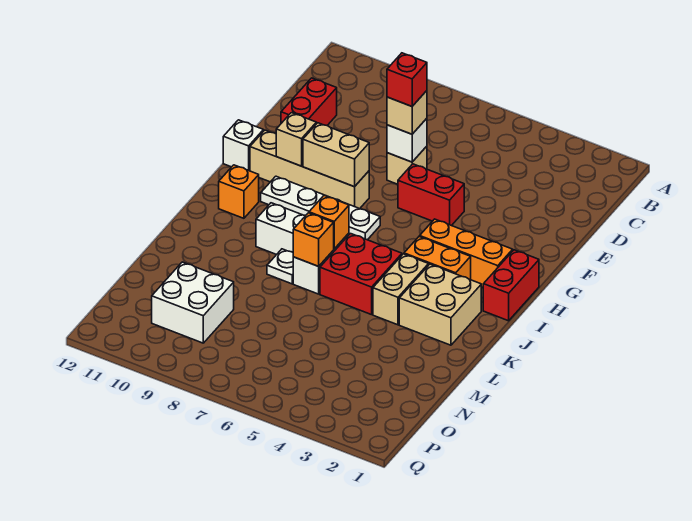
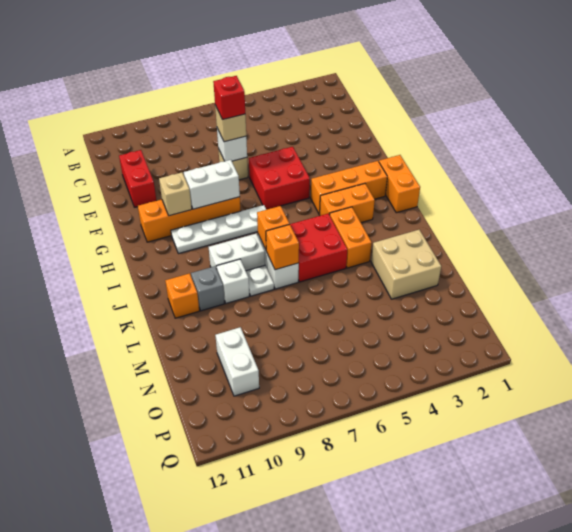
red 1x2 brick [398,164,464,226] -> red 2x2 brick [249,147,310,210]
tan 1x4 brick [250,130,369,209] -> orange 1x4 brick [138,197,240,242]
tan 1x2 brick [303,123,369,187] -> white 1x2 brick [184,160,240,209]
white 1x1 brick [223,120,263,171] -> white 1x1 brick moved to [217,259,249,303]
red 1x2 brick [483,250,539,321] -> orange 1x2 brick [379,155,420,213]
orange 1x1 brick [219,165,259,218] -> orange 1x1 brick moved to [165,273,199,318]
tan 2x2 brick [399,264,481,345] -> tan 2x2 brick moved to [371,230,441,299]
tan 1x2 brick [373,254,429,325] -> orange 1x2 brick [330,207,372,268]
none -> grey 1x1 brick [191,266,225,311]
white 2x2 brick [152,262,234,343] -> white 1x2 brick [215,327,259,396]

